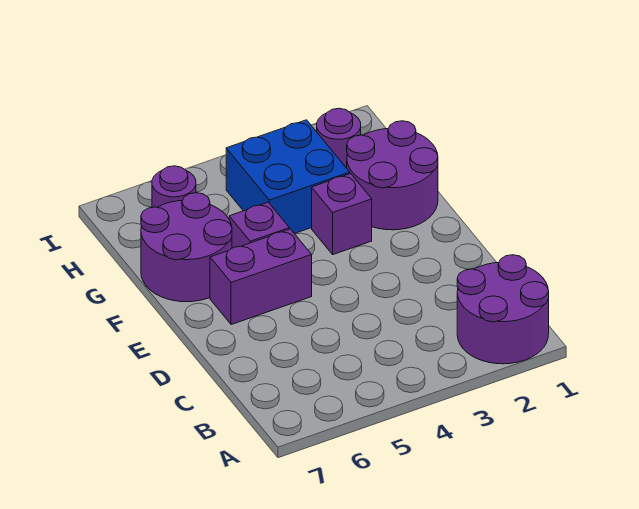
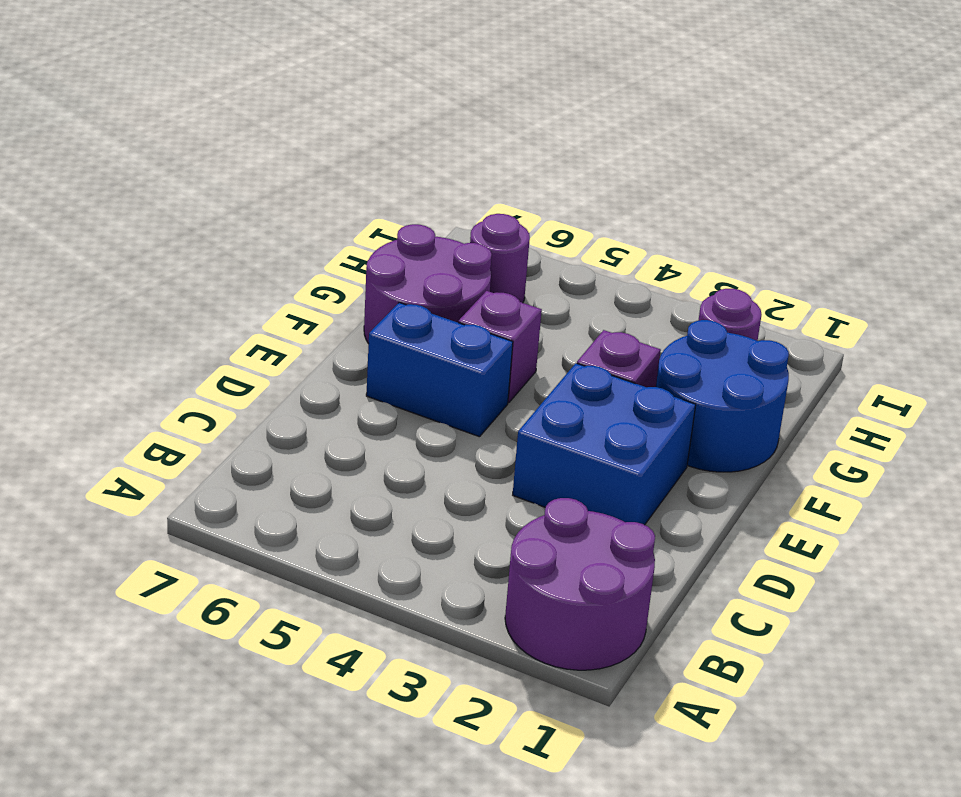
purple 1x2 brick [210,229,312,325] -> blue 1x2 brick [366,303,513,437]
purple 2x2 round brick [347,121,438,230] -> blue 2x2 round brick [656,320,789,472]
blue 2x2 brick [226,120,350,234] -> blue 2x2 brick moved to [513,363,696,525]

